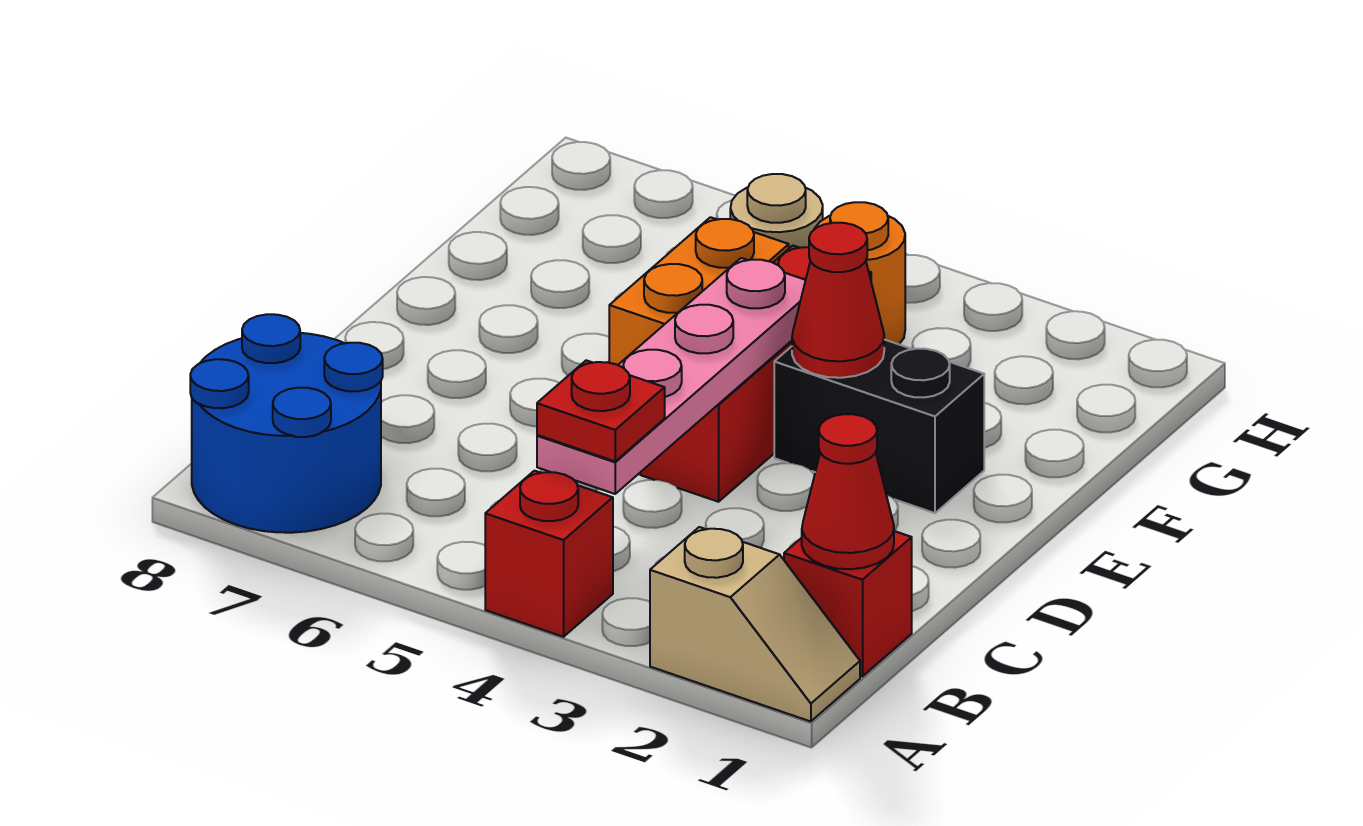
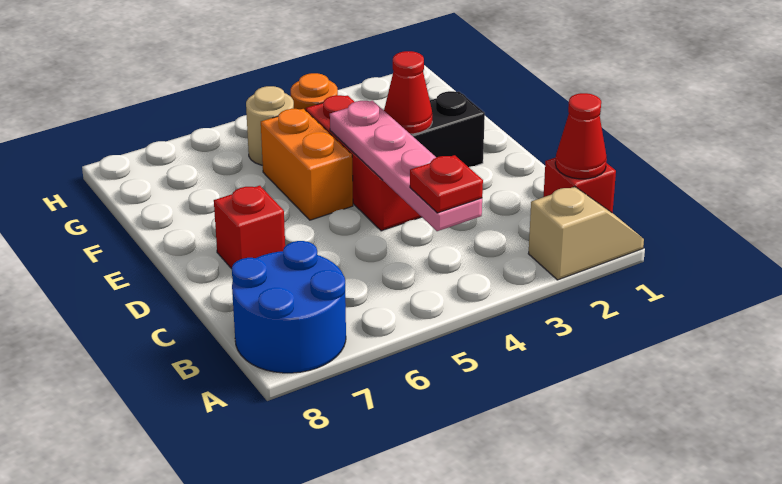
red 1x1 brick [485,471,613,637] -> red 1x1 brick moved to [214,186,285,269]

